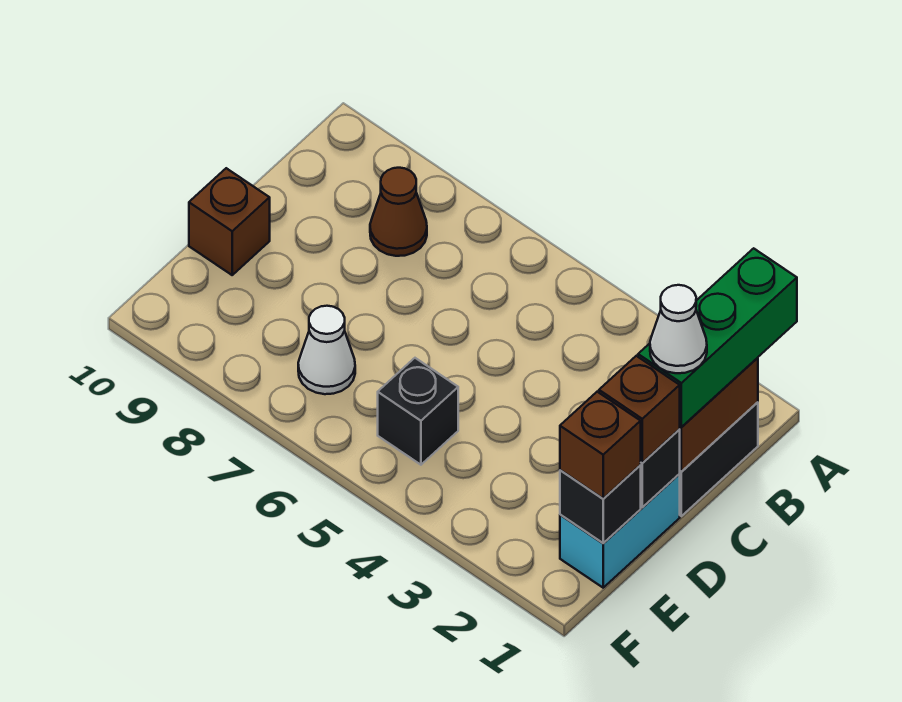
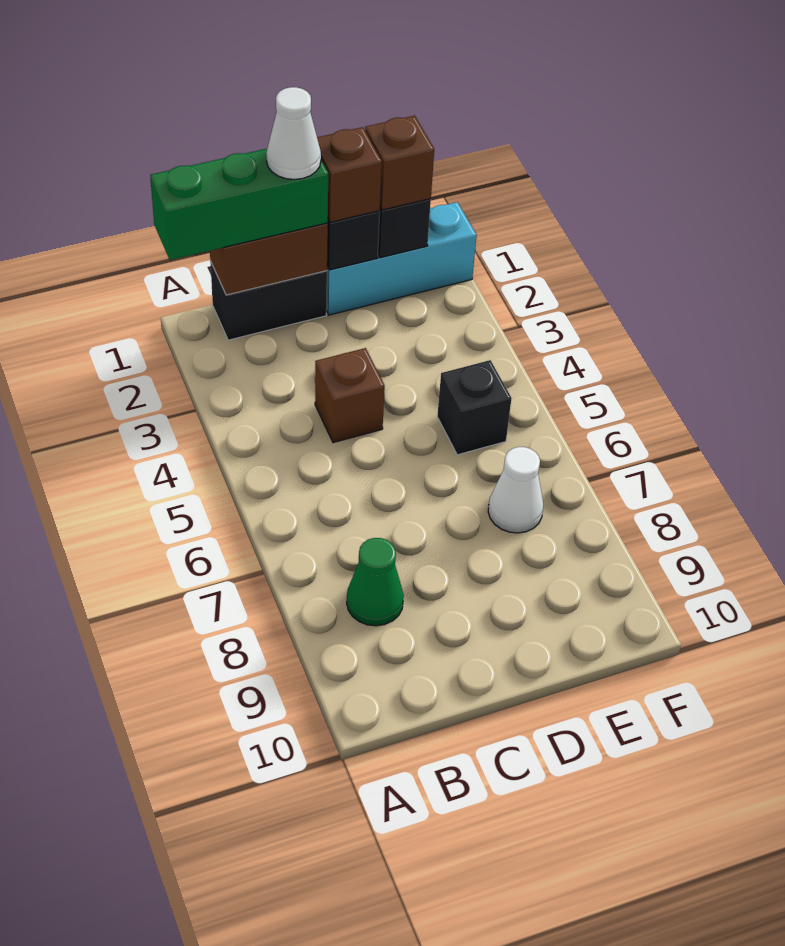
brown 1x1 cone [370,168,427,256] -> green 1x1 cone [347,538,404,626]
cyan 1x2 brick [560,474,680,588] -> cyan 1x3 brick [326,202,477,315]
brown 1x1 brick [189,168,270,275] -> brown 1x1 brick moved to [315,348,385,443]

